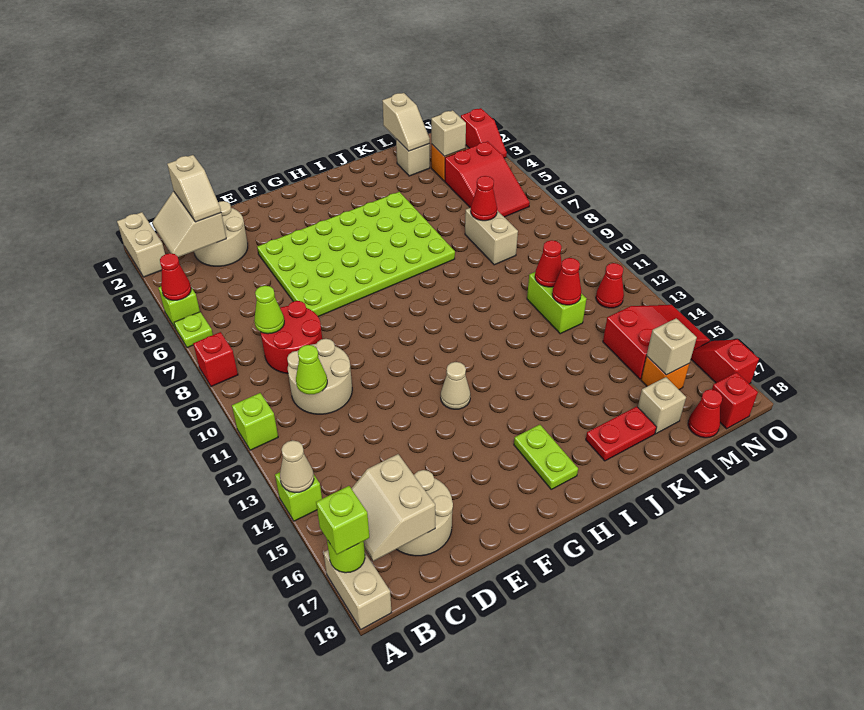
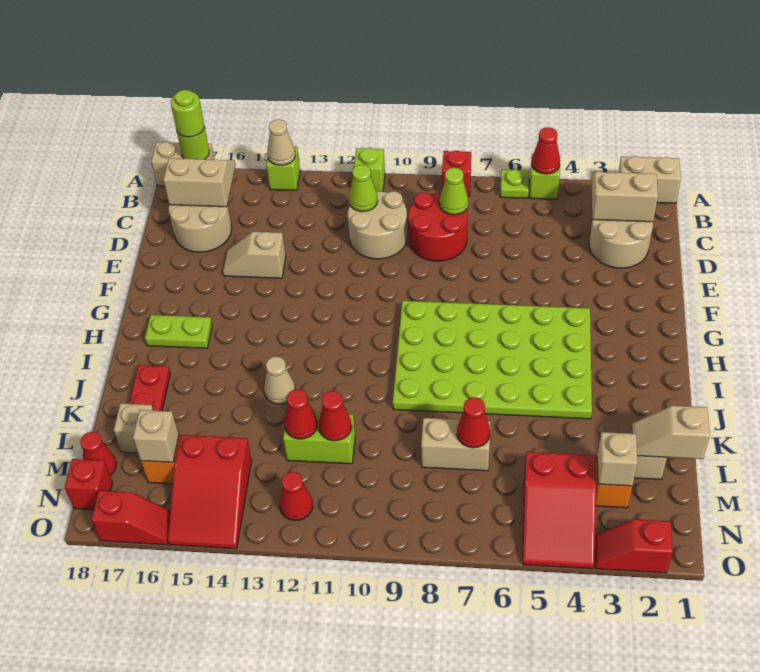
lime 1x1 brick [316,486,369,554] -> lime 1x1 round brick [171,90,204,137]
tan 1x2 slope [167,155,221,222] -> tan 1x2 slope moved to [223,232,286,278]
lime 4x6 plate [257,192,455,317] -> lime 4x6 plate turned to [393,301,592,419]
tan 1x1 cone [441,362,470,409] -> tan 1x1 cone moved to [264,356,295,404]
red 2x3 slope [445,141,530,217] -> red 2x3 slope turned to [523,452,596,569]

